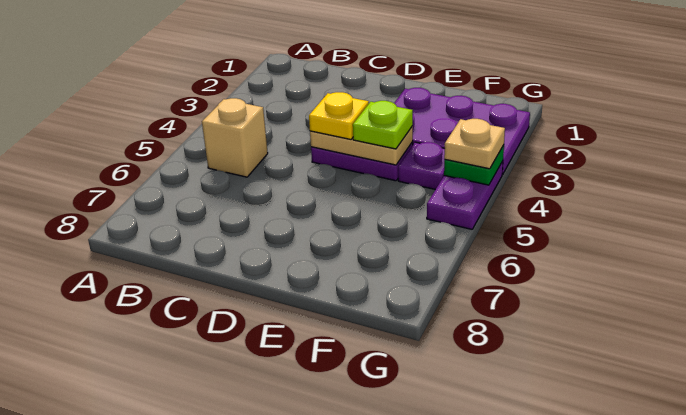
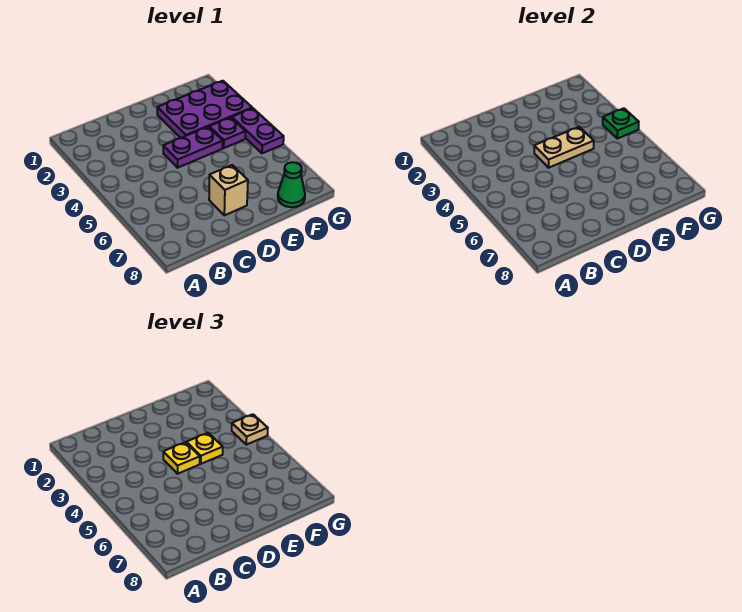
tan 1x1 brick [202,98,268,177] -> tan 1x1 brick moved to [209,165,248,215]
lime 1x1 plate [353,101,413,149] -> yellow 1x1 plate [187,433,223,464]
none -> green 1x1 cone [278,162,305,207]

